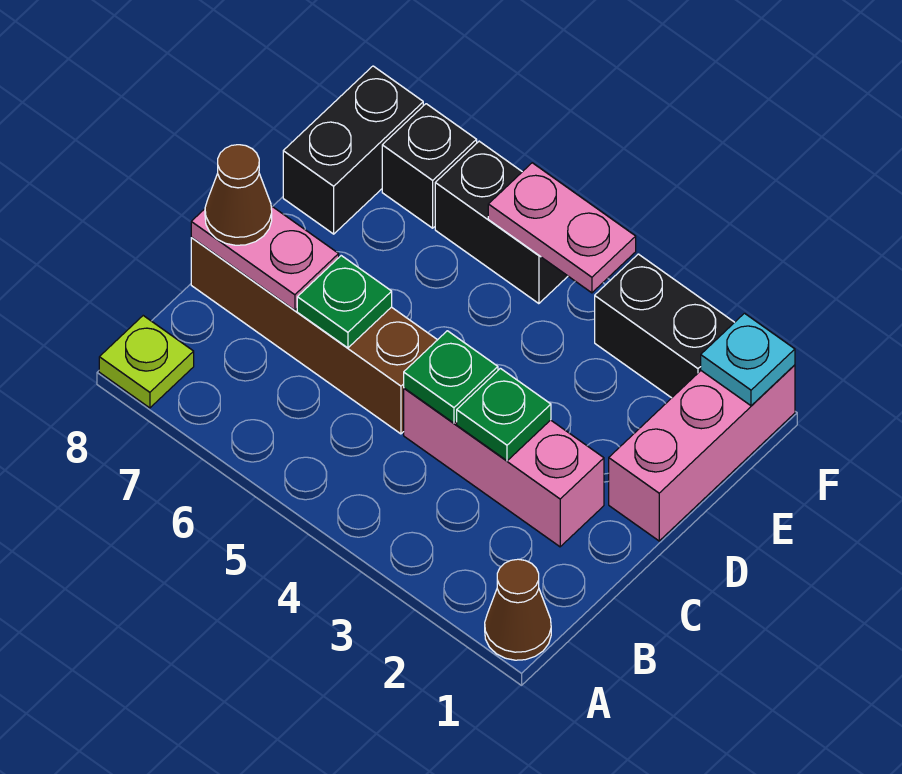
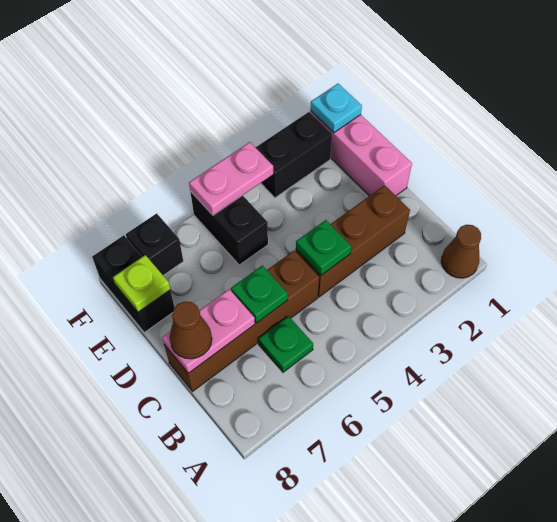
lime 1x1 plate [99,316,194,408] -> lime 1x1 plate moved to [113,255,170,312]
pink 1x3 brick [404,388,604,547] -> brown 1x3 brick [296,185,410,297]
green 1x1 plate [457,368,551,461] -> green 1x1 plate moved to [258,316,313,372]
black 1x2 brick [435,141,568,304] -> black 1x2 brick turned to [190,191,268,265]

